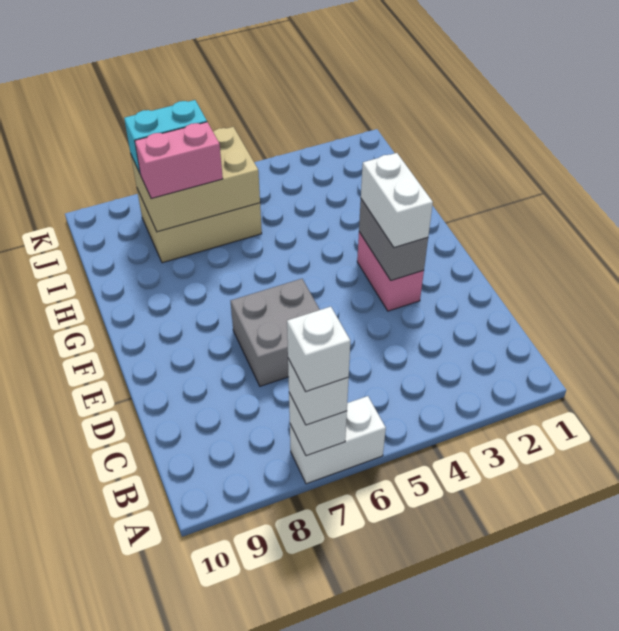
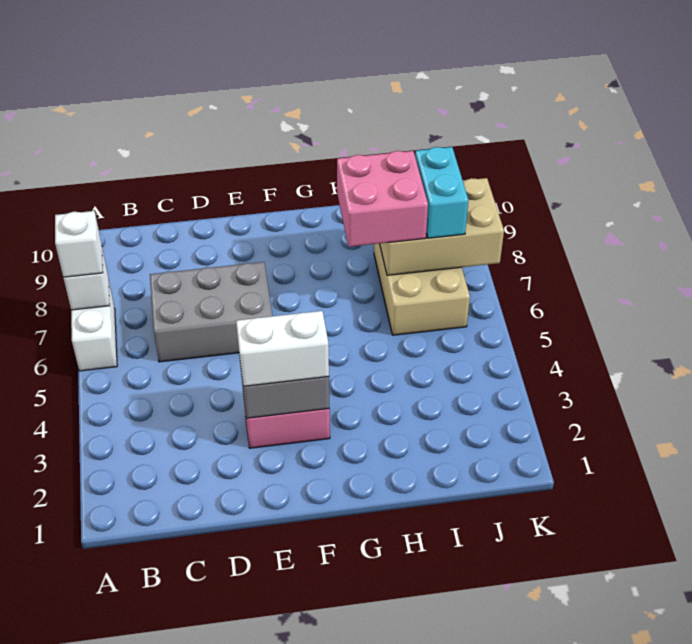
white 1x1 brick [287,307,350,392] -> none
grey 2x2 brick [231,279,320,386] -> grey 2x3 brick [150,262,272,362]
tan 2x3 brick [131,127,260,232] -> tan 2x3 brick turned to [380,178,504,275]
pink 1x2 brick [135,122,223,199] -> pink 2x2 brick [337,151,428,247]

